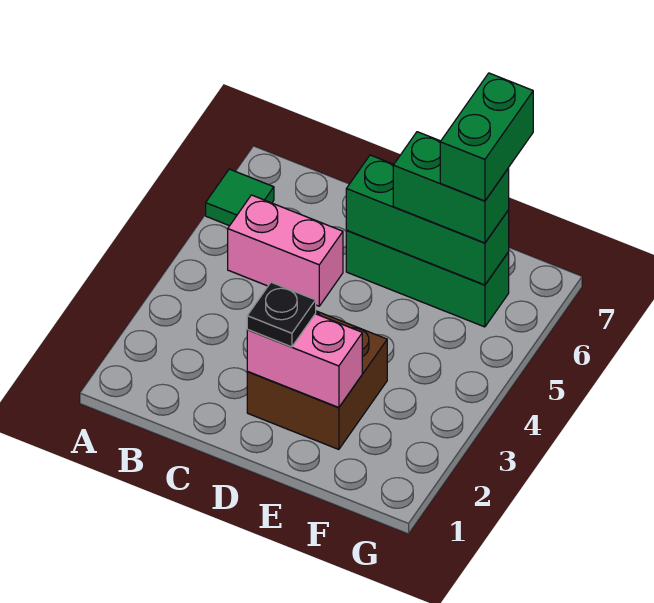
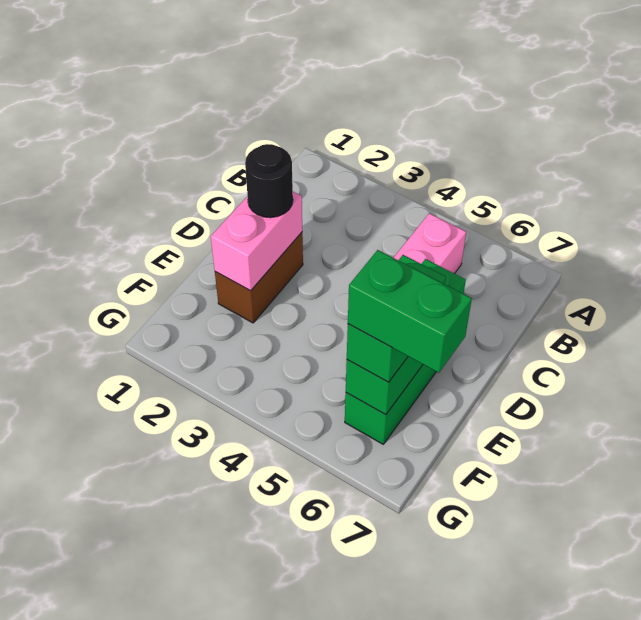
green 1x1 tile [206,169,274,226] -> none
brown 2x2 brick [247,311,387,449] -> brown 1x2 brick [215,232,303,323]
black 1x1 plate [247,282,316,347] -> black 1x1 round brick [245,144,293,218]

